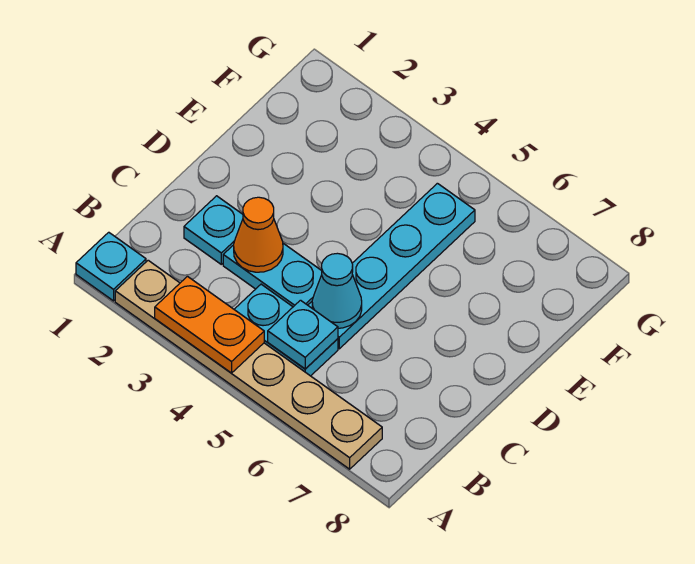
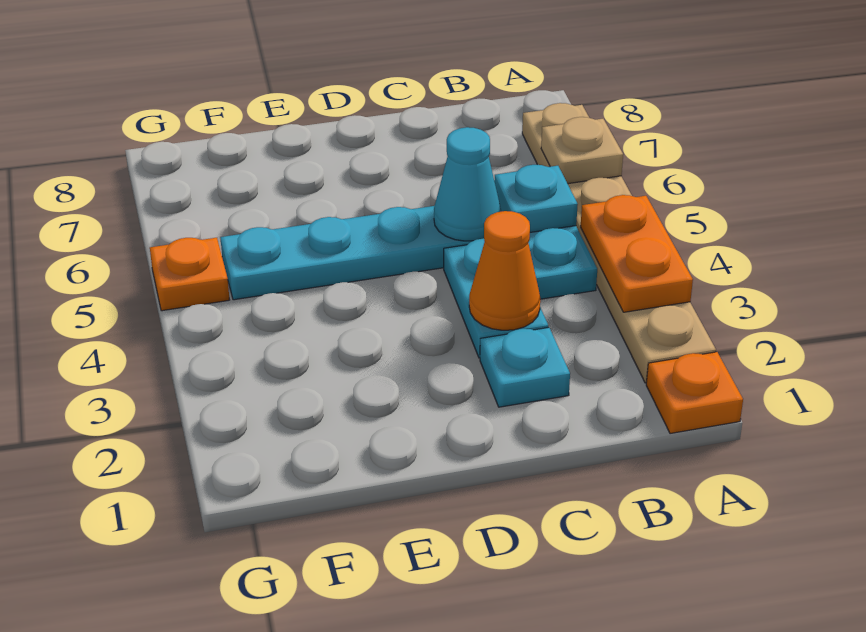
cyan 1x1 plate [76,232,146,301] -> orange 1x1 plate [646,352,743,434]
none -> tan 1x1 plate [541,117,623,184]
none -> orange 1x1 plate [150,238,229,311]

